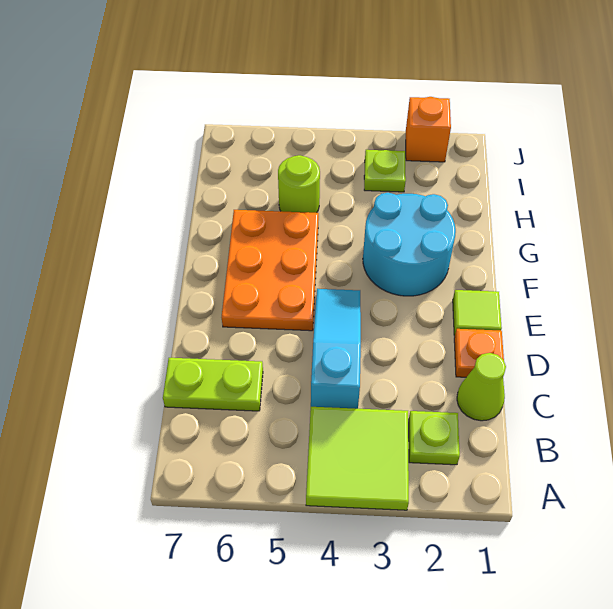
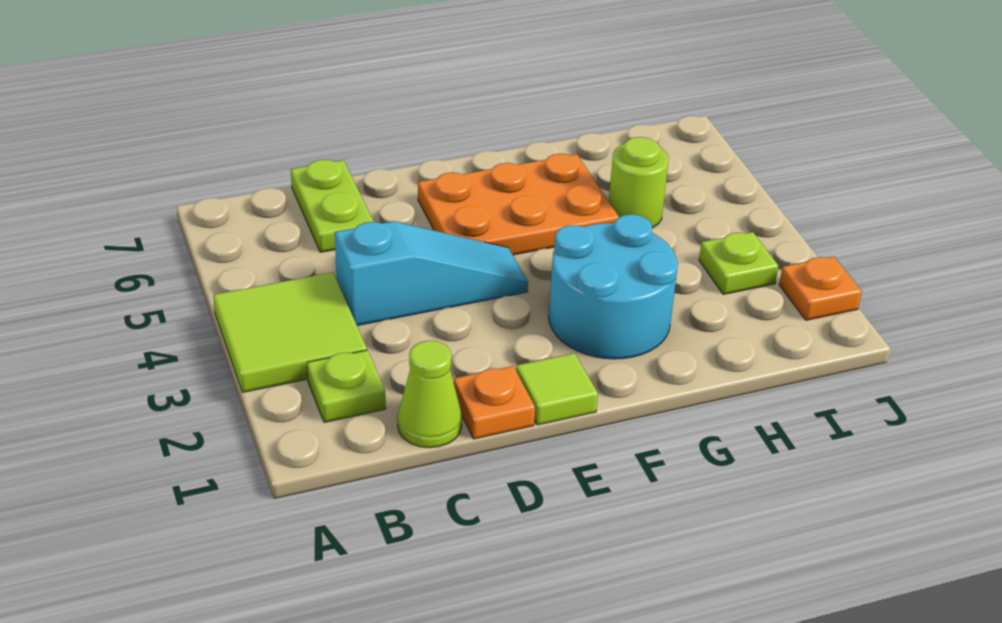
orange 1x1 brick [406,97,451,162] -> orange 1x1 plate [779,256,862,320]

